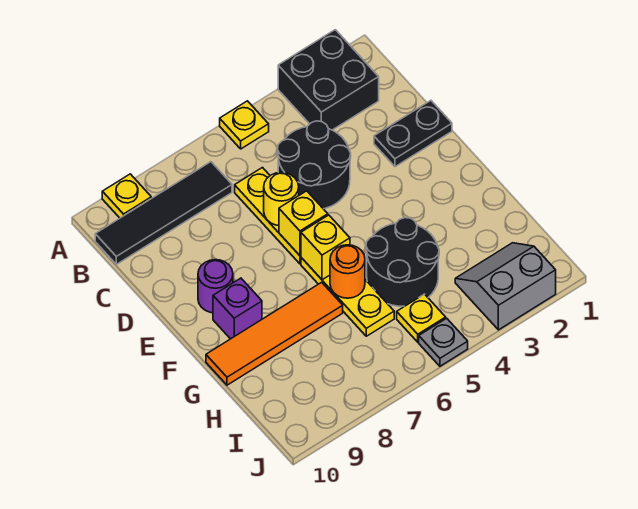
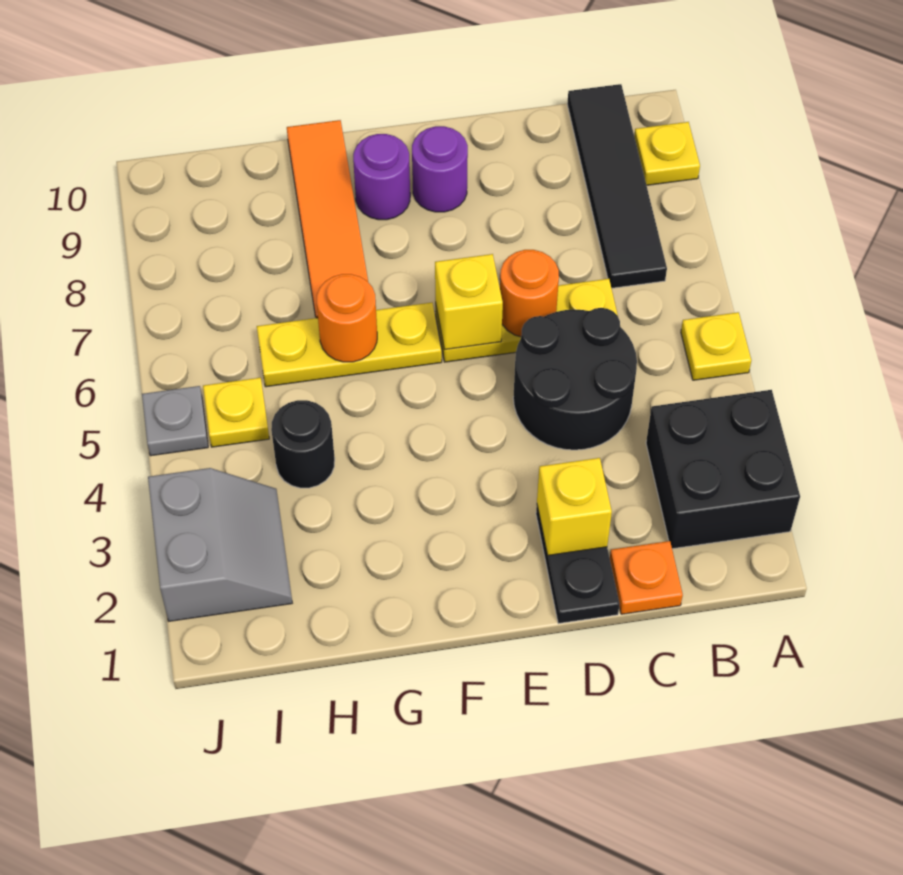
none -> orange 1x1 plate [610,541,683,614]
yellow 1x1 round brick [264,172,299,226] -> orange 1x1 round brick [500,250,559,337]
yellow 1x1 brick [301,215,350,280] -> yellow 1x1 brick moved to [537,458,612,555]
purple 1x1 brick [213,278,262,339] -> purple 1x1 round brick [353,134,410,220]
black 2x2 round brick [366,218,439,306] -> black 1x1 round brick [271,400,335,488]

